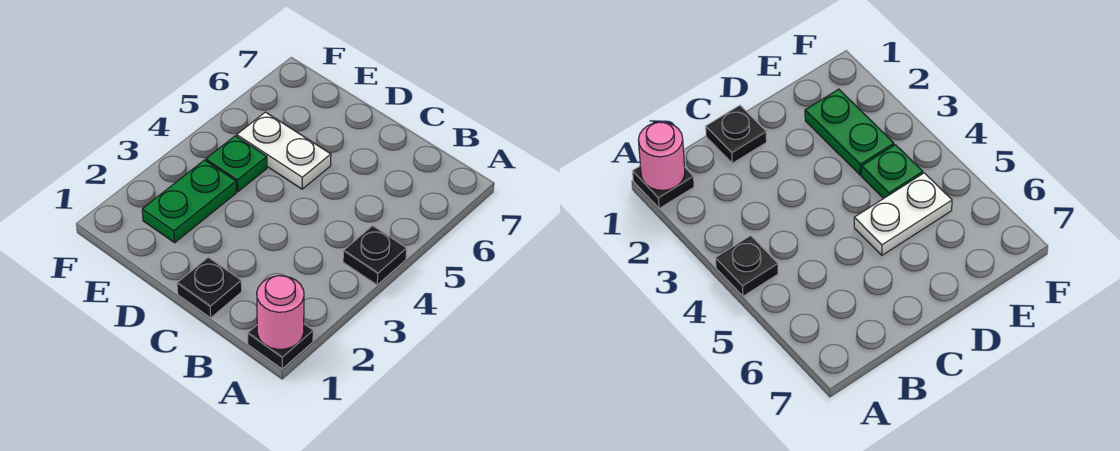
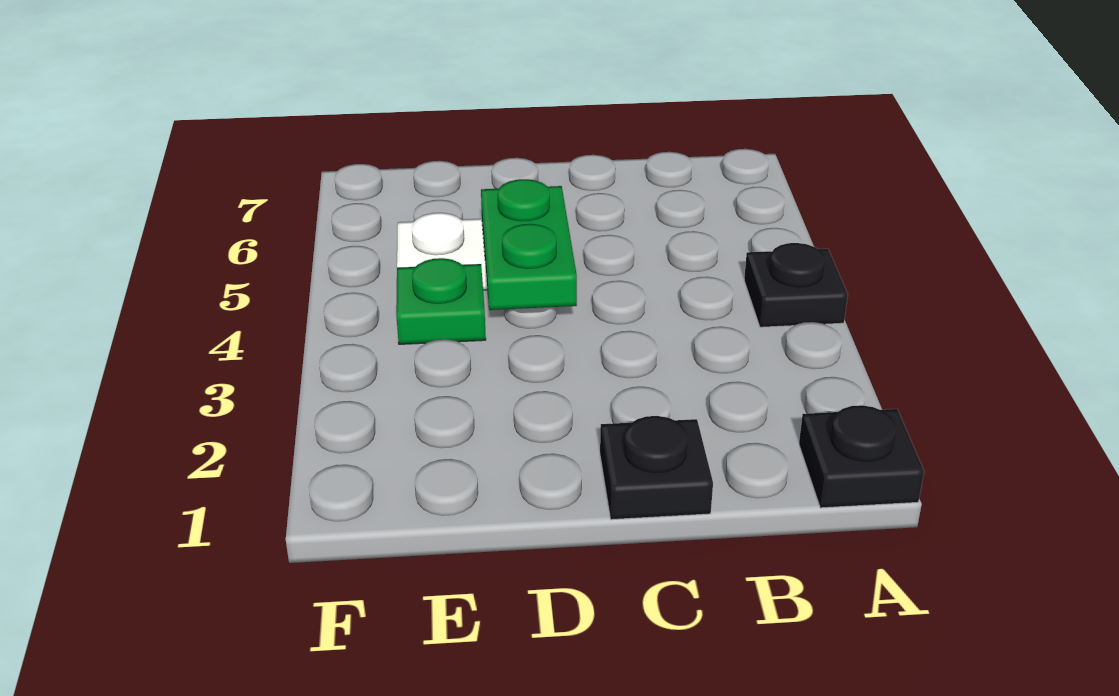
pink 1x1 round brick [257,276,304,349] -> none
green 1x2 plate [142,160,236,243] -> green 1x2 plate moved to [481,179,577,310]

